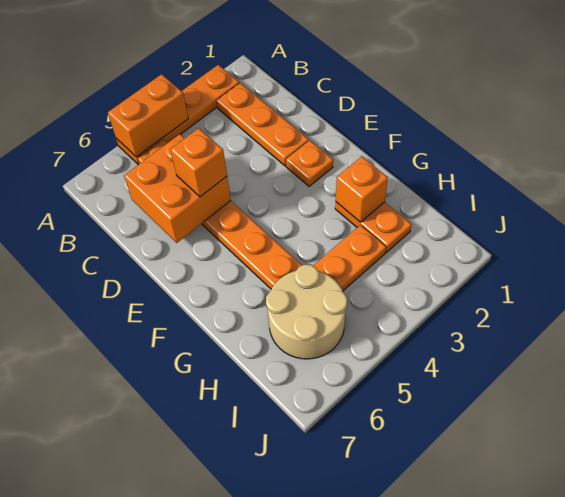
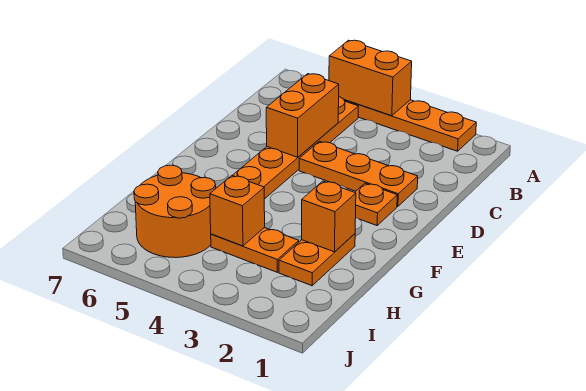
orange 1x3 plate [216,83,309,166] -> orange 1x3 plate turned to [299,141,418,206]
orange 2x2 brick [124,134,231,243] -> orange 1x2 brick [266,74,339,157]
orange 1x1 brick [171,128,227,197] -> orange 1x1 brick moved to [210,175,265,246]
tan 2x2 round brick [266,265,347,359] -> orange 2x2 round brick [134,165,216,258]

